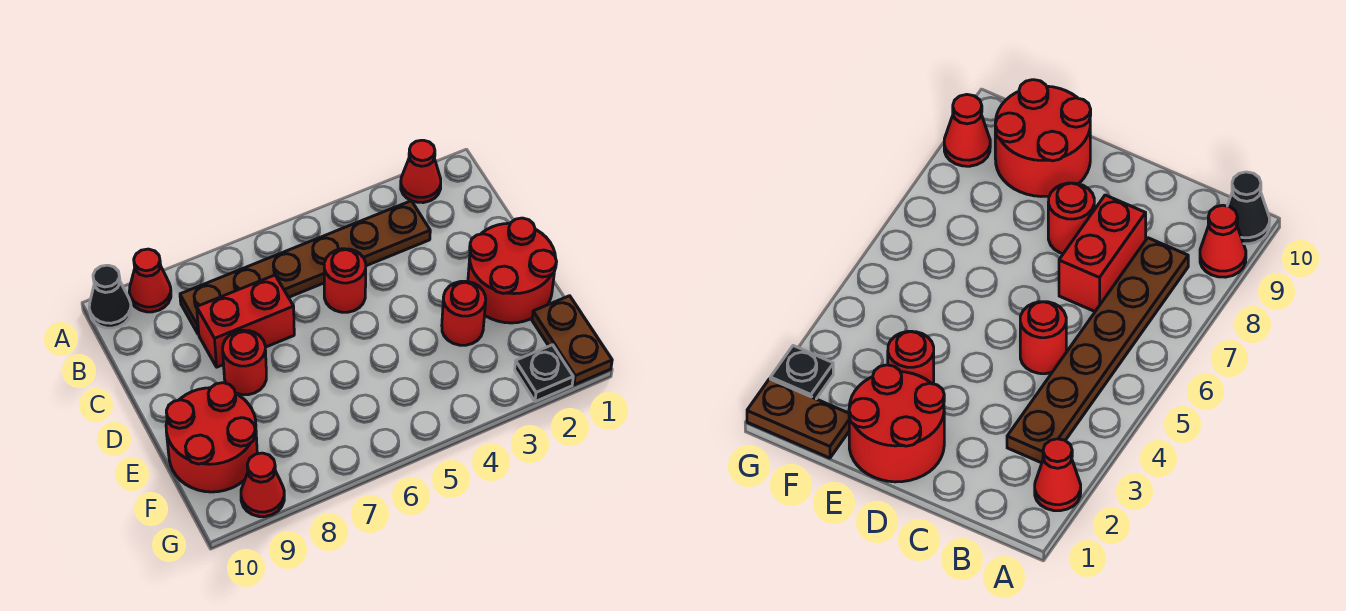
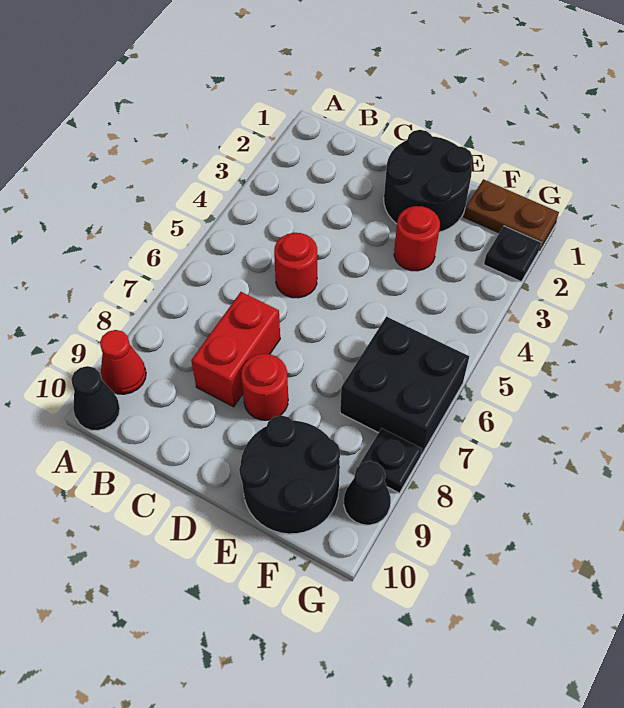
red 1x1 cone [401,140,441,203] -> none
brown 1x6 plate [180,201,430,334] -> none
red 2x2 round brick [468,218,557,323] -> black 2x2 round brick [384,130,472,232]
red 2x2 round brick [166,383,257,492] -> black 2x2 round brick [239,415,340,534]
none -> black 2x2 brick [340,316,469,455]
none -> black 1x1 plate [359,428,422,493]
red 1x1 cone [241,453,284,517] -> black 1x1 cone [344,461,391,525]

